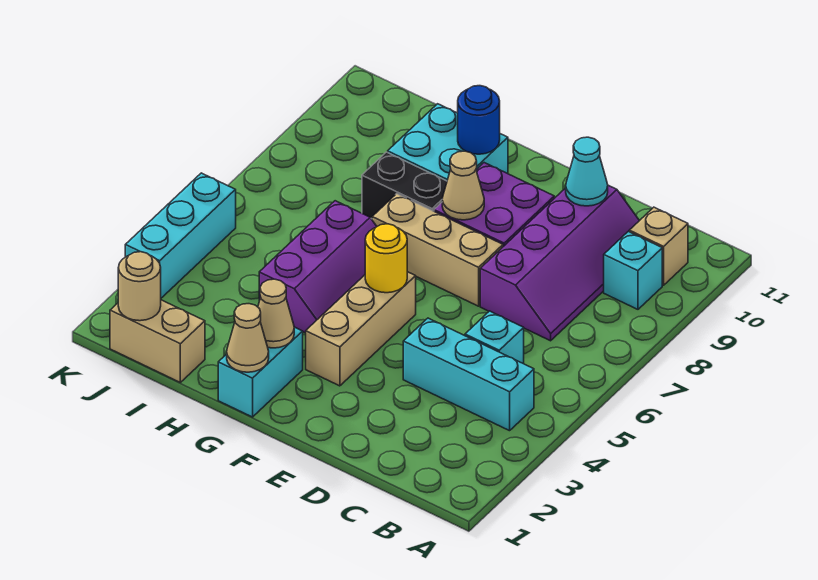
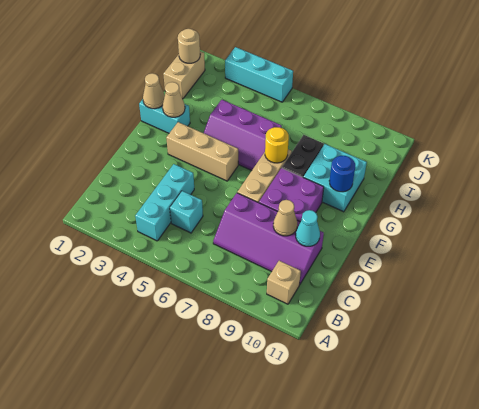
cyan 1x1 brick [604,232,662,309] -> none
yellow 1x1 round brick [365,224,407,293] -> yellow 1x1 round brick moved to [265,127,289,163]
tan 1x1 cone [442,151,484,220] -> tan 1x1 cone moved to [273,200,297,236]

